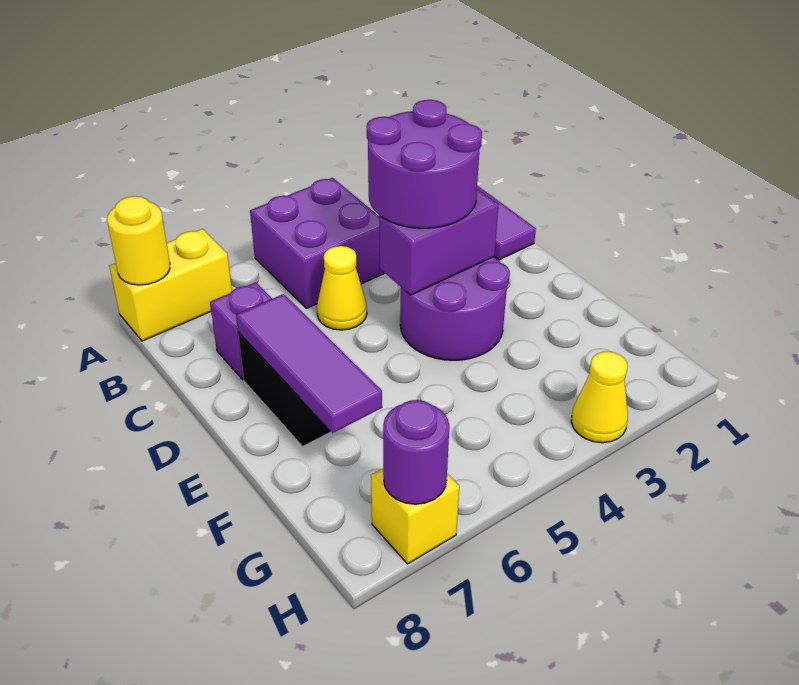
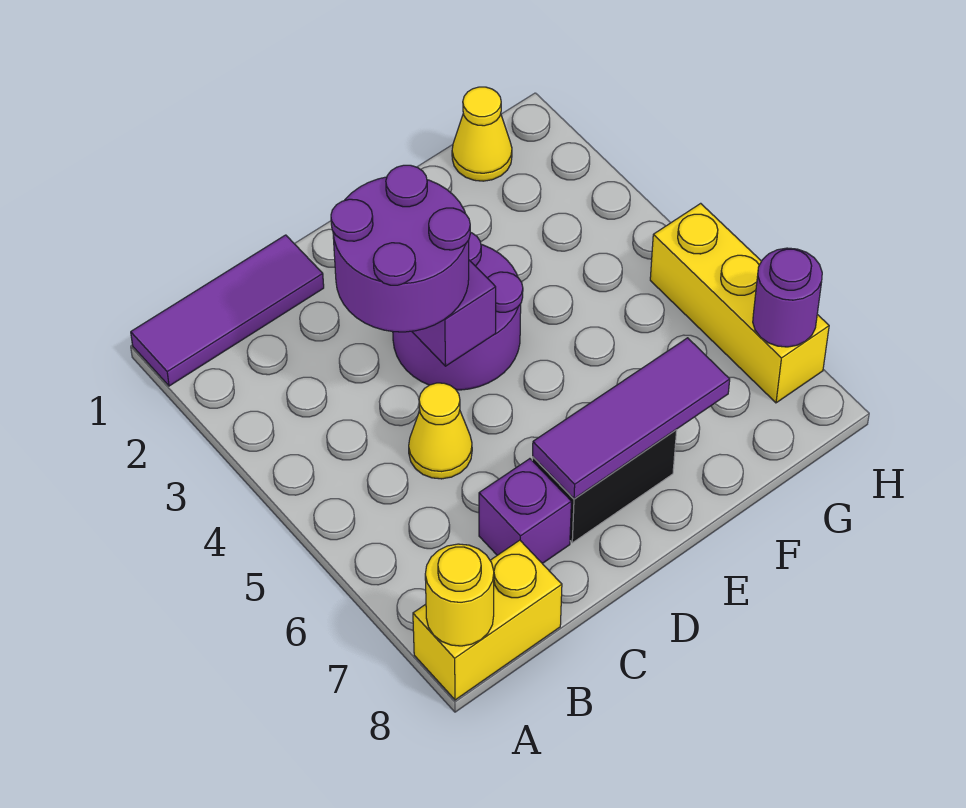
purple 2x2 brick [250,178,385,308] -> none
yellow 1x2 brick [109,229,232,341] -> yellow 1x2 brick turned to [413,540,562,700]
yellow 1x1 cone [571,352,628,443] -> yellow 1x1 cone moved to [452,87,512,181]
yellow 1x1 brick [371,469,459,564] -> yellow 1x3 brick [650,203,829,403]

